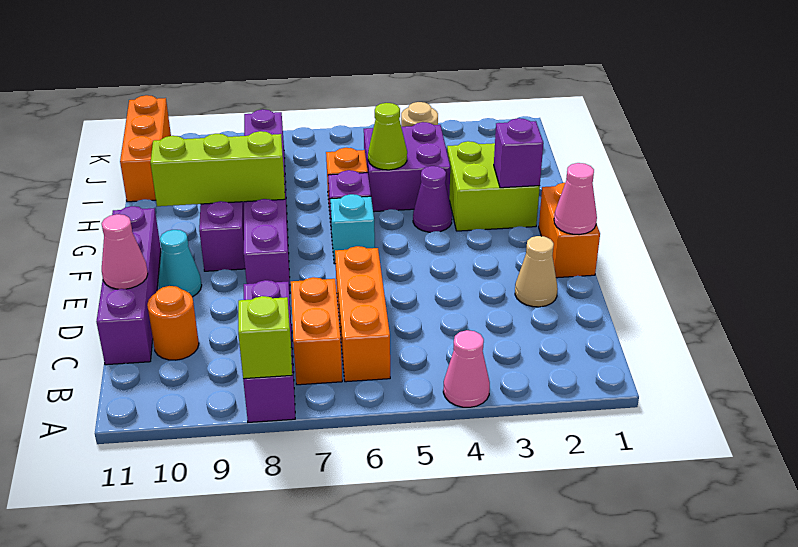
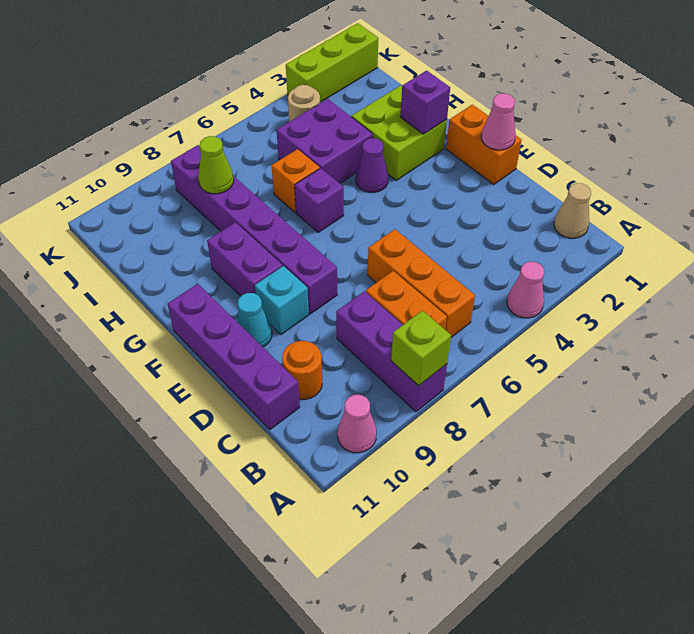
tan 1x1 cone [515,236,558,307] -> tan 1x1 cone moved to [554,183,591,238]
pink 1x1 cone [102,214,148,289] -> pink 1x1 cone moved to [337,395,377,453]
cyan 1x1 brick [330,194,375,264] -> cyan 1x1 brick moved to [255,266,309,334]
lime 1x3 brick [150,131,285,206] -> lime 1x3 brick moved to [286,23,378,102]
lime 1x1 cone [368,103,407,170] -> lime 1x1 cone moved to [198,136,234,194]
orange 1x3 brick [120,95,171,202] -> none

